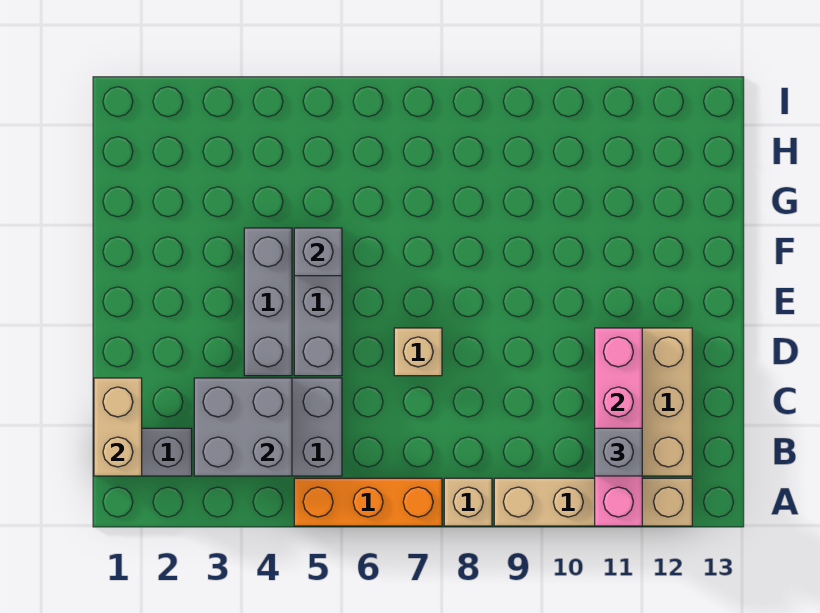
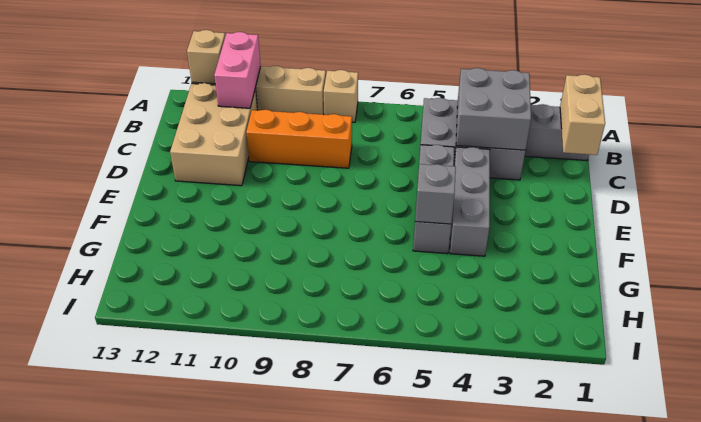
orange 1x3 brick [294,478,442,526] -> orange 1x3 brick moved to [246,110,352,168]
pink 1x4 brick [595,328,642,526] -> pink 1x2 brick [214,32,261,108]
grey 1x1 brick [595,428,642,476] -> none
tan 1x1 brick [394,328,442,376] -> tan 1x1 brick moved to [187,30,225,84]

